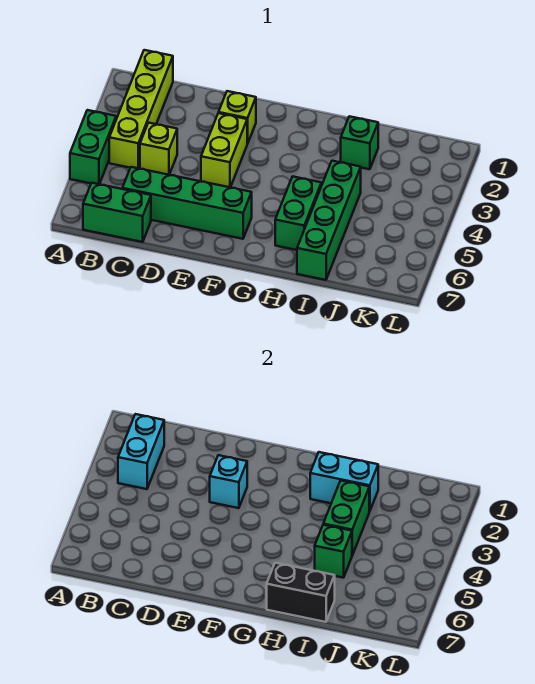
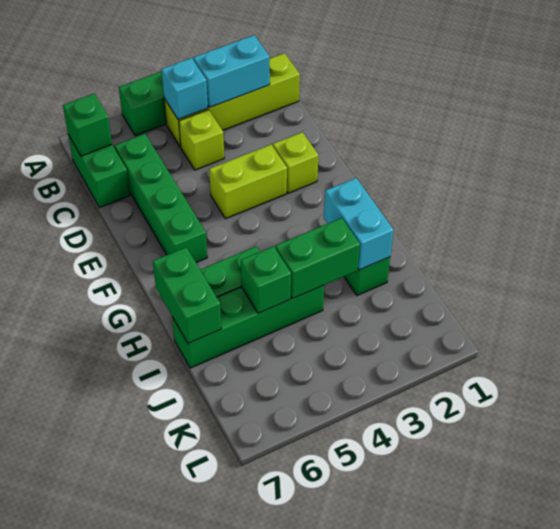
none -> green 1x1 brick [63,94,112,156]
cyan 1x1 brick [210,455,247,508] -> cyan 1x1 brick moved to [161,58,208,119]
black 1x2 brick [267,563,335,622] -> green 1x2 brick [153,247,221,343]

